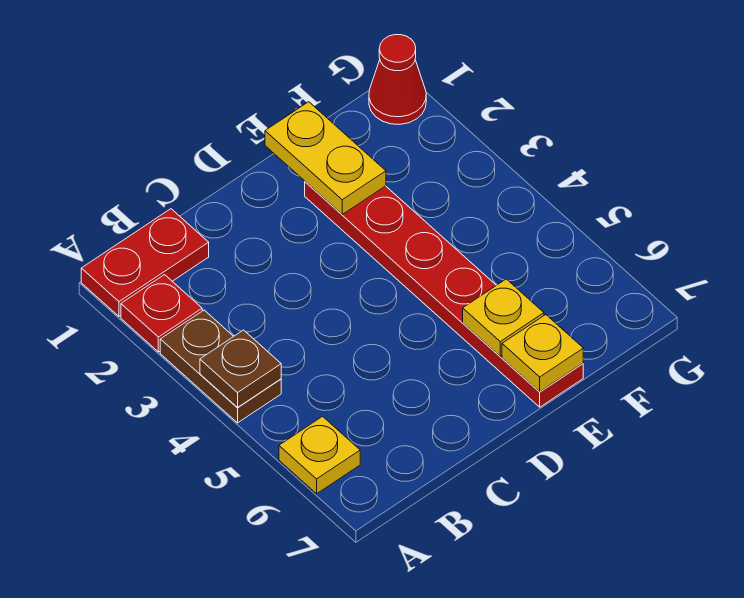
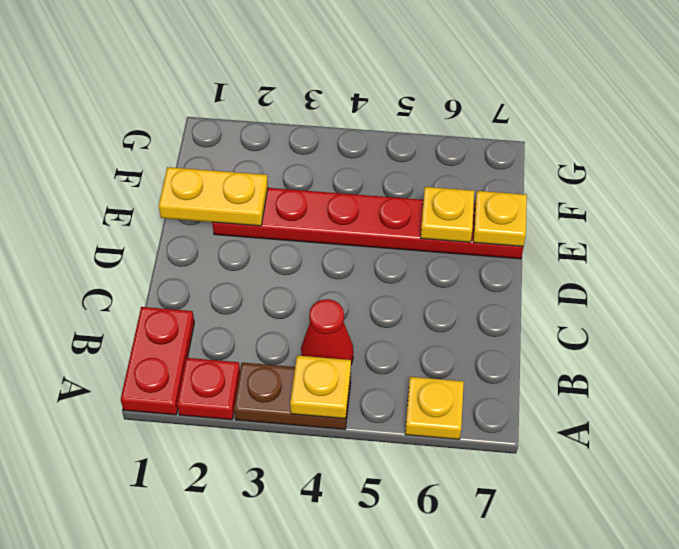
brown 1x1 plate [200,330,281,407] -> yellow 1x1 plate [290,356,351,419]
red 1x1 cone [369,35,426,124] -> red 1x1 cone moved to [301,299,353,364]

